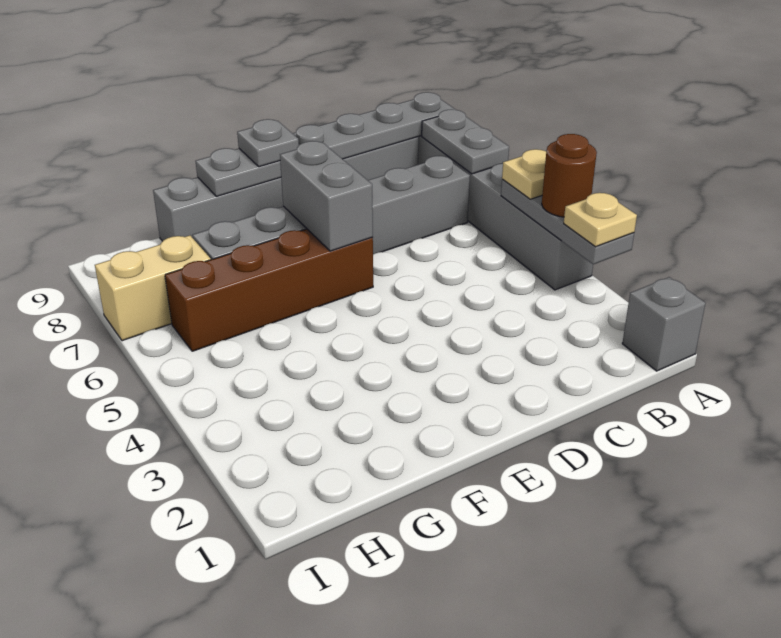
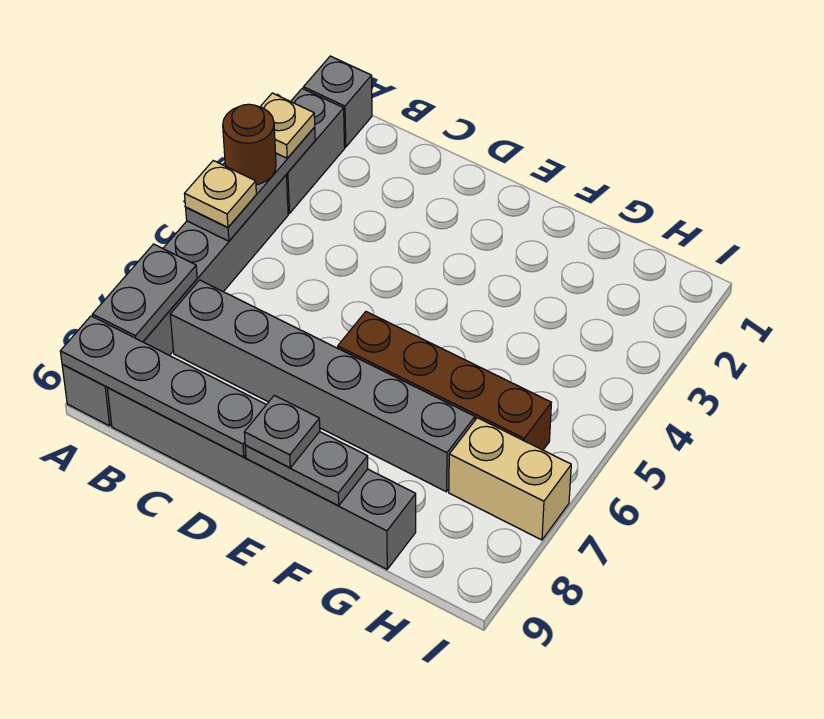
grey 1x2 brick [280,141,373,251] -> grey 1x2 brick moved to [286,89,345,213]

